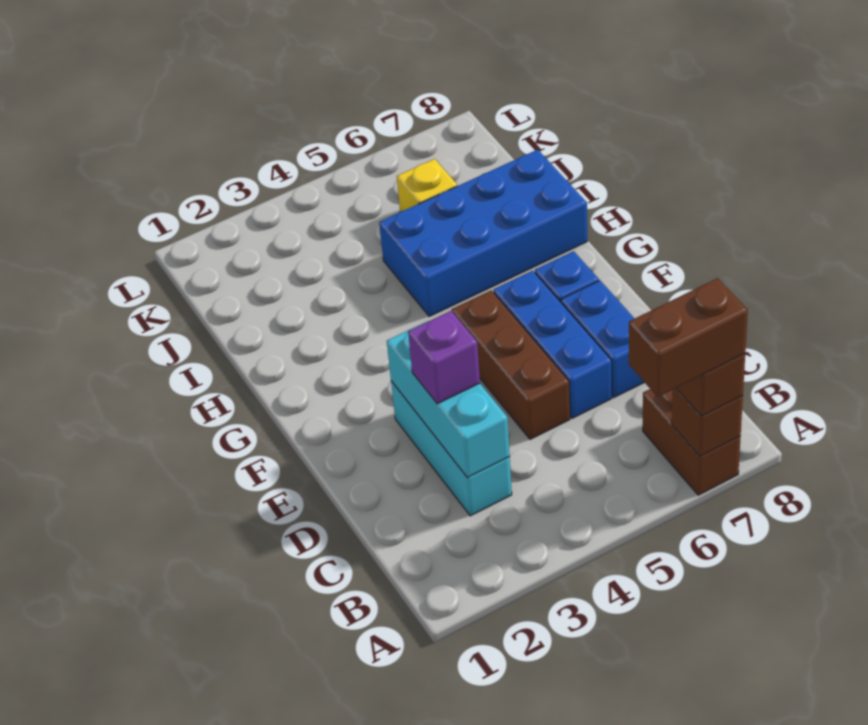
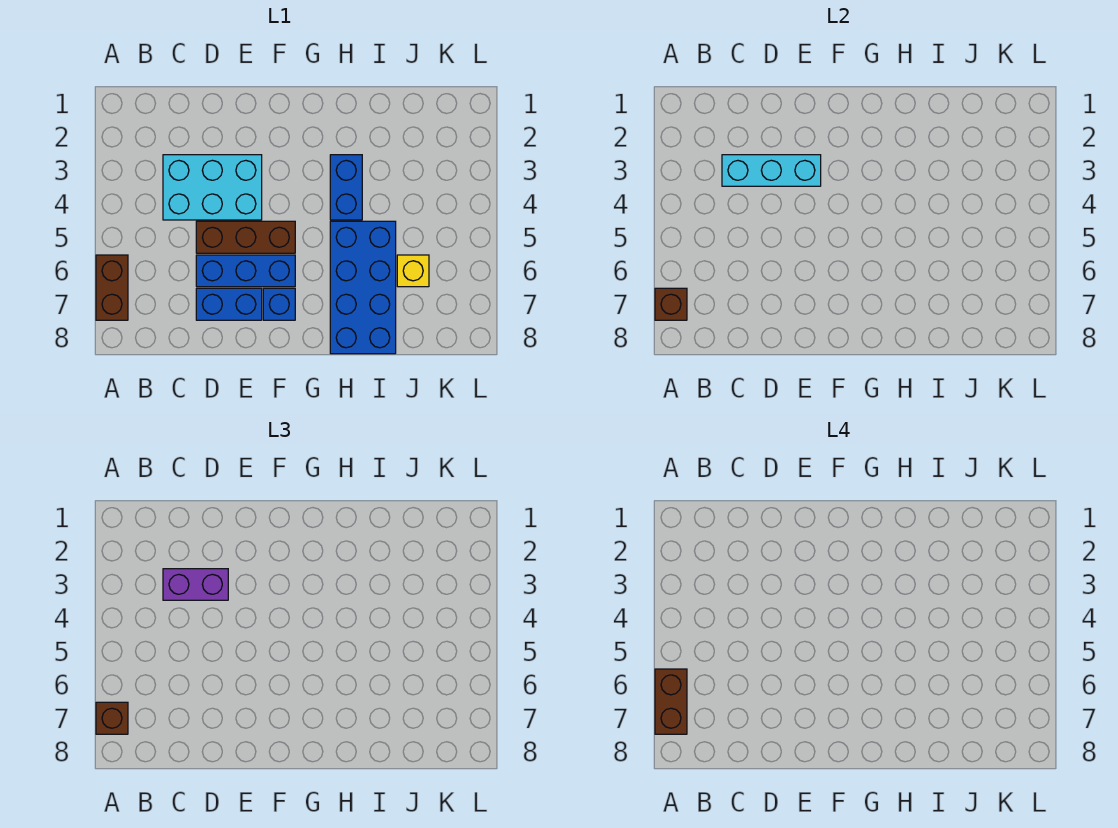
brown 1x2 brick [643,389,741,495] -> brown 1x2 brick turned to [96,255,128,320]
cyan 1x3 brick [391,381,512,516] -> cyan 2x3 brick [163,155,262,220]
purple 1x1 brick [408,311,480,404] -> purple 1x2 brick [163,569,228,600]
none -> blue 1x2 brick [330,155,362,220]

